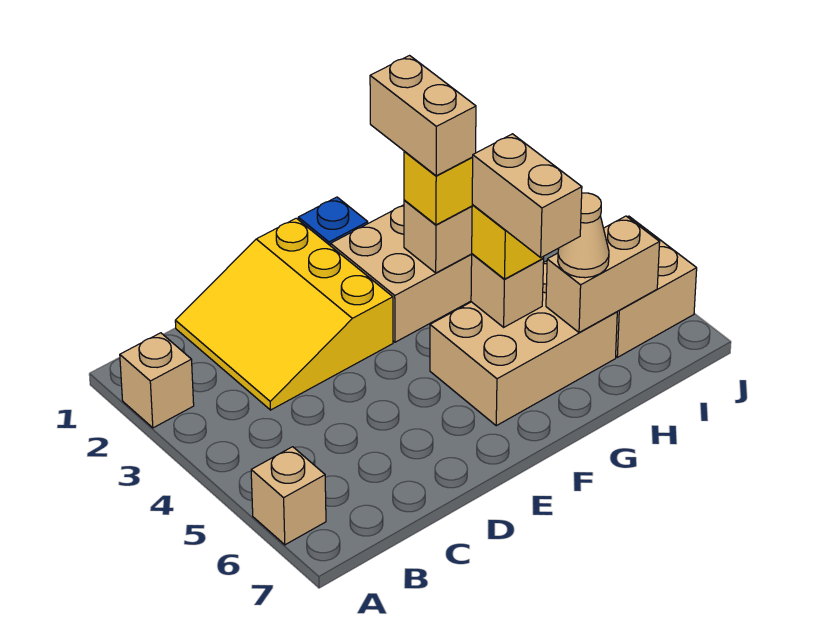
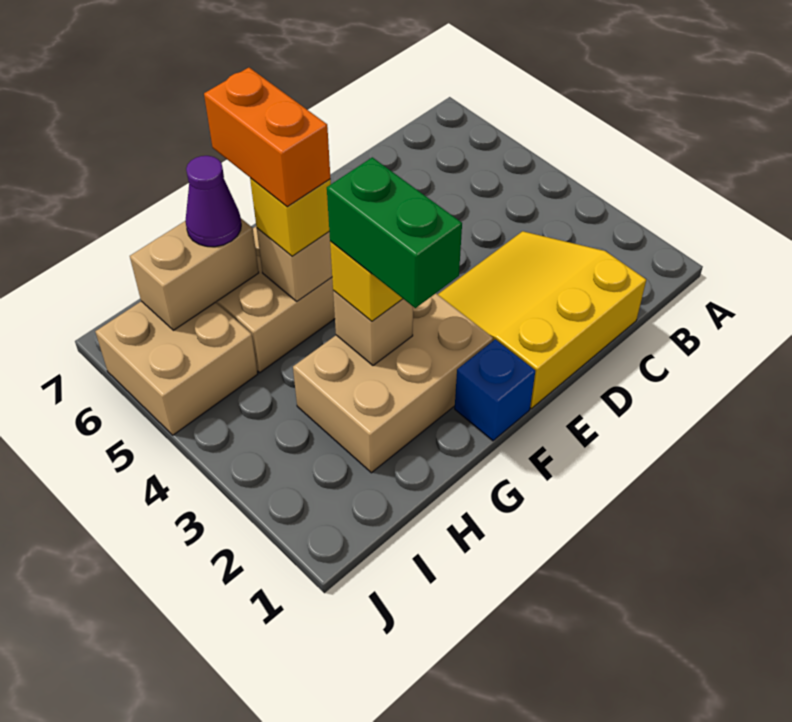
tan 1x1 brick [120,333,194,428] -> none
tan 1x1 brick [251,447,326,545] -> none
yellow 3x3 slope [175,218,393,410] -> yellow 3x3 slope turned to [438,231,646,409]
tan 1x2 brick [370,56,476,176] -> green 1x2 brick [327,157,462,308]
tan 1x2 brick [472,134,582,257] -> orange 1x2 brick [204,68,330,207]
tan 1x1 cone [558,193,609,278] -> purple 1x1 cone [185,156,241,247]

